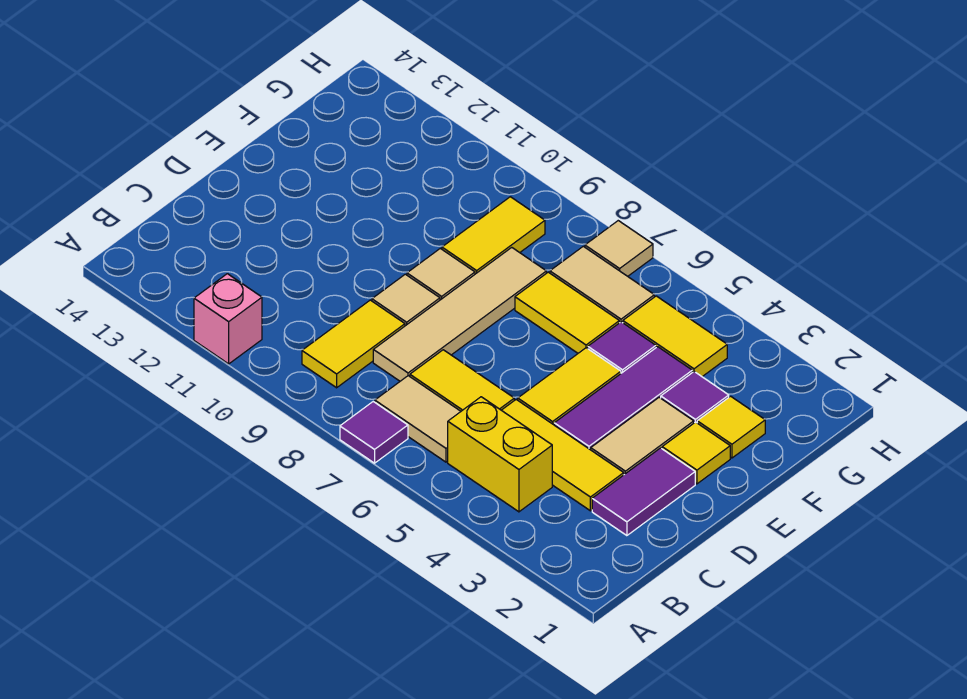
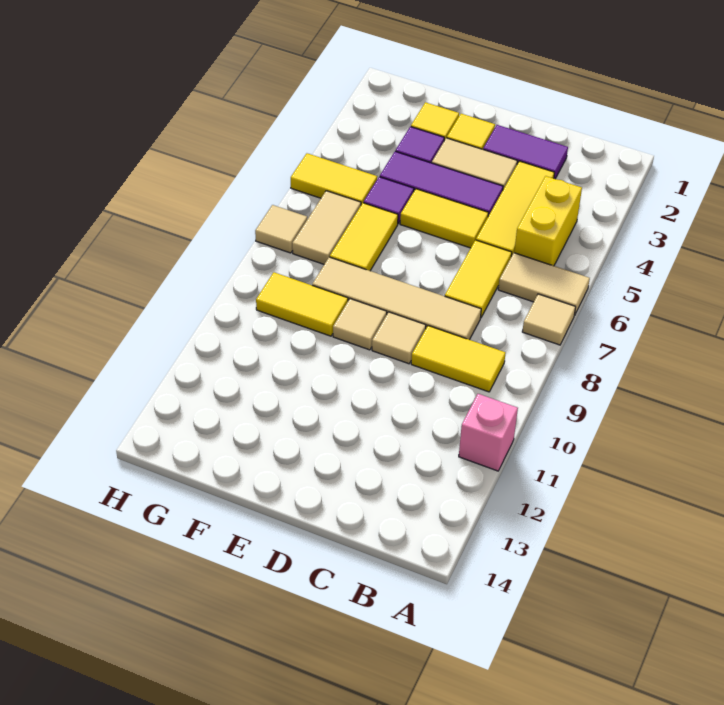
purple 1x1 tile [340,402,408,463] -> tan 1x1 tile [522,294,576,345]
tan 1x2 tile [375,376,461,462] -> tan 1x2 tile turned to [498,253,590,315]
yellow 1x2 tile [623,296,727,377] -> yellow 1x2 tile turned to [291,153,377,205]

